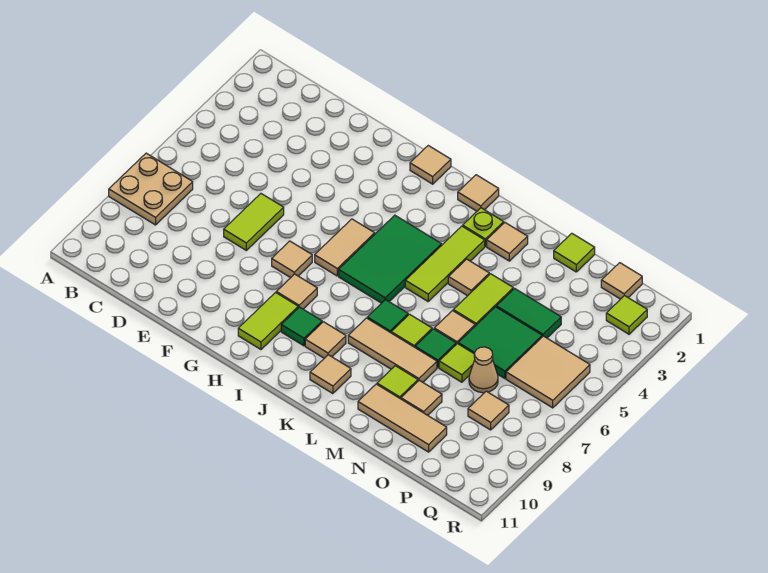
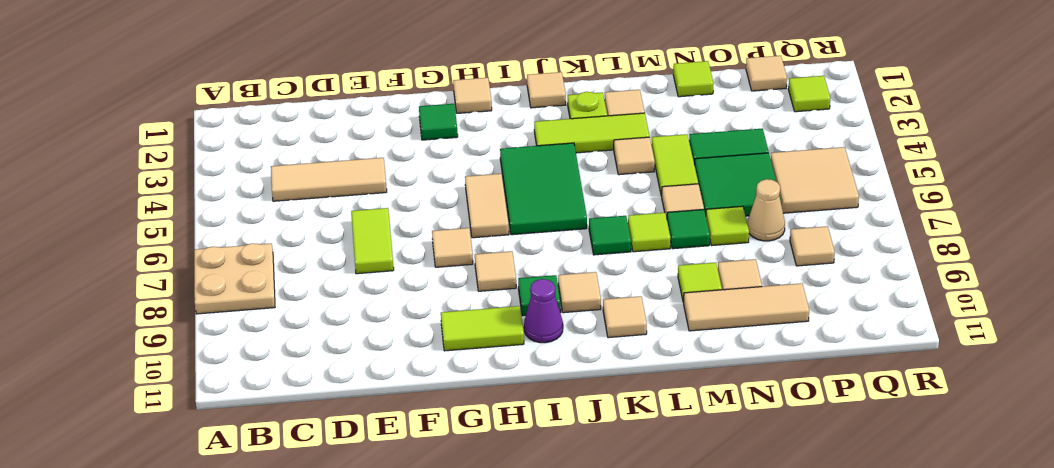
none -> green 1x1 tile [419,104,458,140]
lime 1x2 tile [238,293,298,349] -> lime 1x2 tile turned to [441,306,524,351]
none -> purple 1x1 cone [524,279,563,343]
lime 1x3 tile [405,226,485,301] -> lime 1x3 tile turned to [534,113,650,153]
tan 1x3 tile [348,318,437,382] -> tan 1x3 tile moved to [271,158,387,201]

